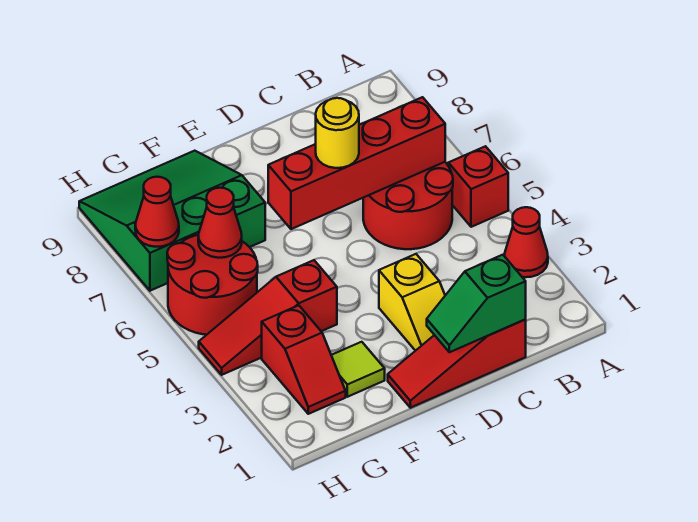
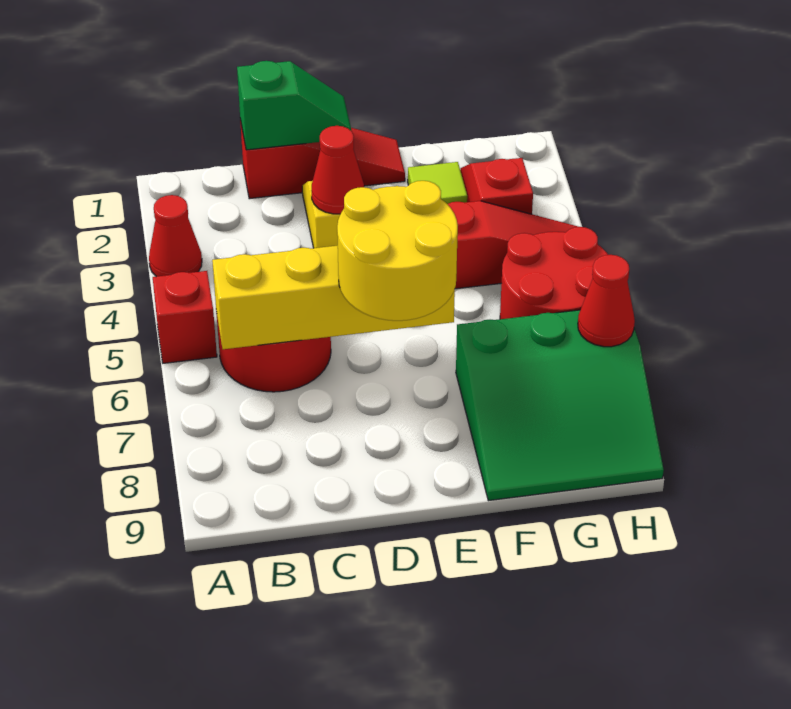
red 1x4 brick [268,97,445,229] -> yellow 1x4 brick [212,246,455,349]
yellow 1x1 round brick [316,98,359,168] -> yellow 2x2 round brick [337,181,458,321]
red 1x1 cone [198,188,242,258] -> red 1x1 cone moved to [311,126,364,214]

